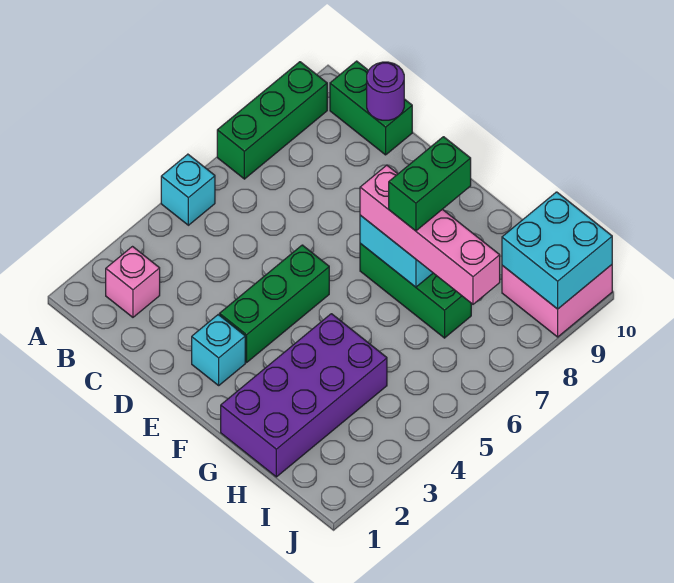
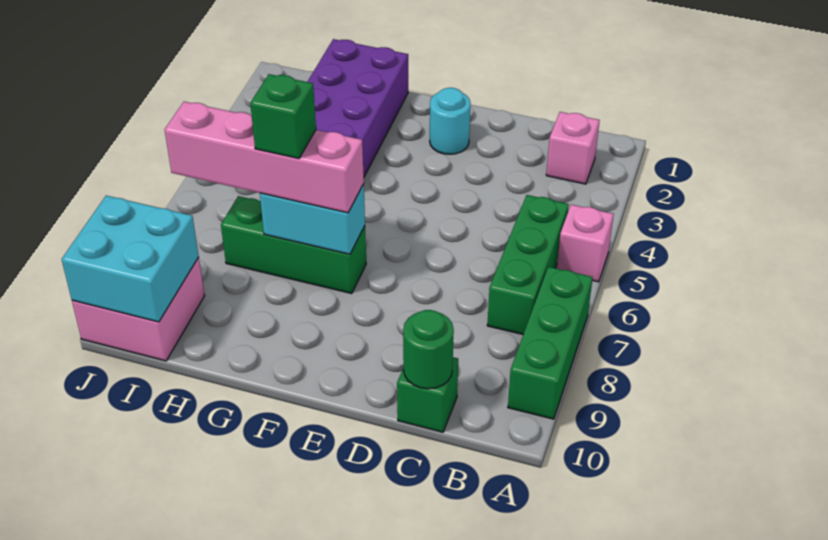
cyan 1x1 brick [161,154,215,225] -> pink 1x1 brick [557,205,614,282]
green 1x2 brick [330,61,412,155] -> green 1x1 brick [397,357,458,432]
purple 1x1 round brick [367,62,404,120] -> green 1x1 round brick [403,310,454,389]
cyan 1x1 brick [192,315,245,385] -> cyan 1x1 round brick [430,88,471,154]
green 1x3 brick [220,245,329,362] -> green 1x3 brick moved to [487,195,569,334]
green 1x2 brick [389,137,471,231] -> green 1x1 brick [250,74,316,158]

